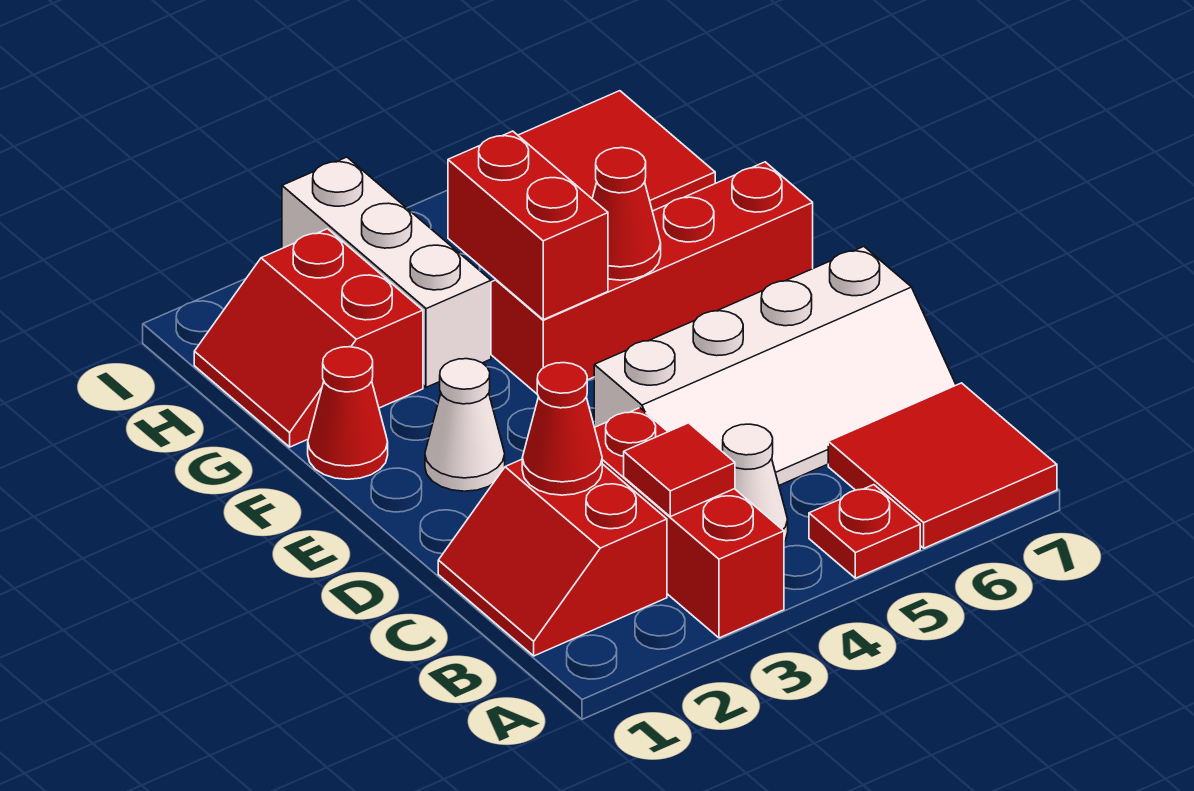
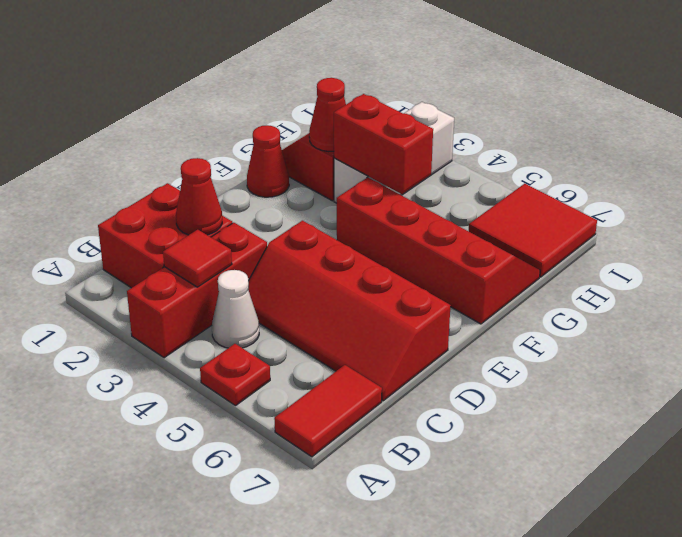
red 2x2 tile [828,383,1057,548] -> red 1x2 tile [274,365,382,457]
red 2x2 slope [438,459,667,656] -> red 2x2 brick [98,183,232,288]
white 2x4 slope [594,247,956,485] -> red 2x4 slope [248,221,451,401]
white 1x1 cone [425,359,505,491] -> none
red 1x2 brick [448,131,608,320] -> red 1x2 brick turned to [334,94,433,194]
red 1x1 cone [592,148,661,280] -> red 1x1 cone moved to [309,78,346,152]

